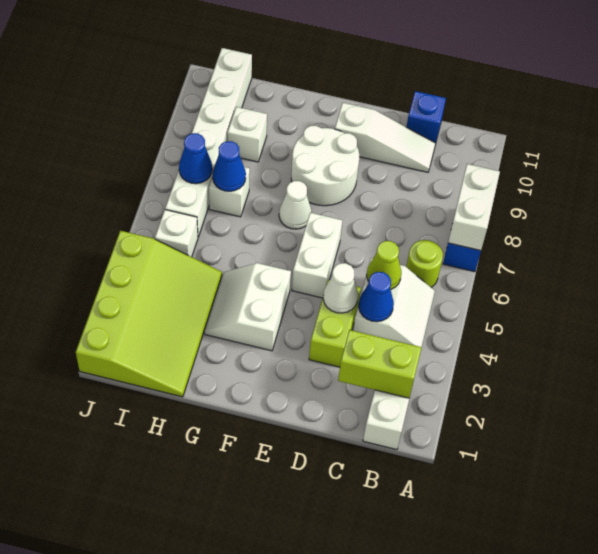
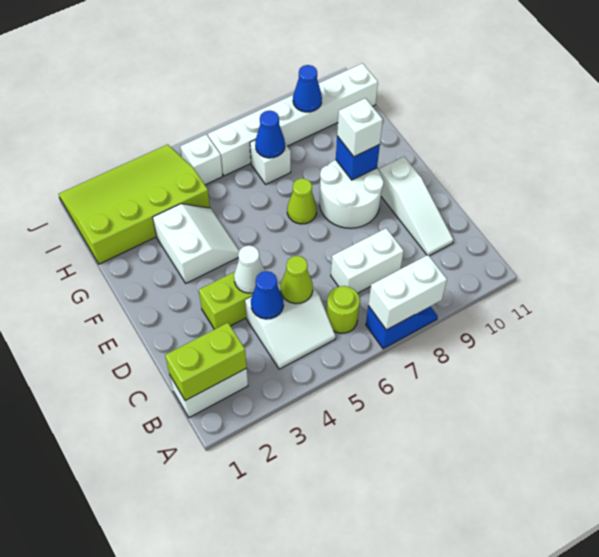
lime 1x2 brick [338,330,422,398] -> lime 1x2 brick turned to [165,323,247,401]
blue 1x1 brick [407,91,446,143] -> blue 1x1 brick moved to [336,136,380,180]
white 1x2 brick [292,213,342,298] -> white 1x2 brick moved to [331,228,404,293]
white 2x2 slope [205,263,291,351] -> white 2x2 slope turned to [153,204,239,283]
white 1x1 cone [279,181,312,229] -> lime 1x1 cone [287,178,317,224]
lime 3x4 slope [76,231,222,397] -> lime 3x4 slope turned to [59,144,210,264]
white 1x1 brick [227,107,267,162] -> white 1x1 brick moved to [337,98,383,157]
blue 1x1 cone [179,133,212,184] -> blue 1x1 cone moved to [293,65,322,112]

